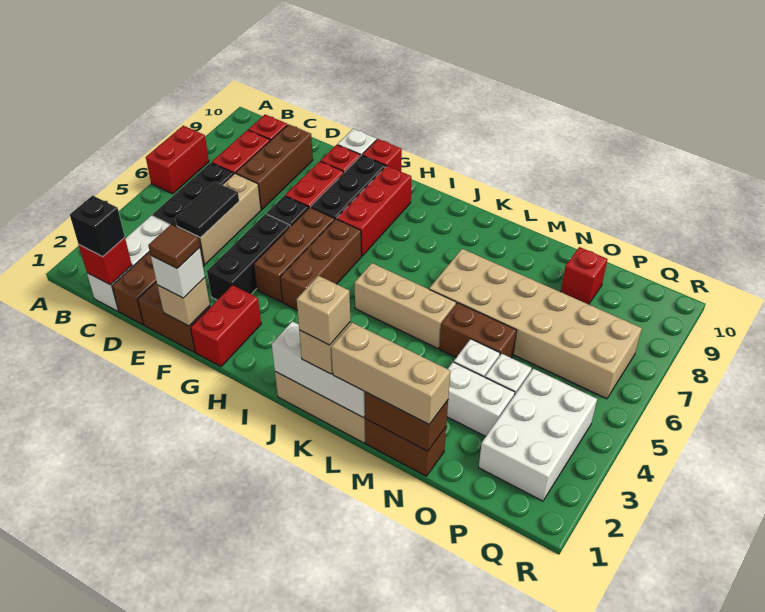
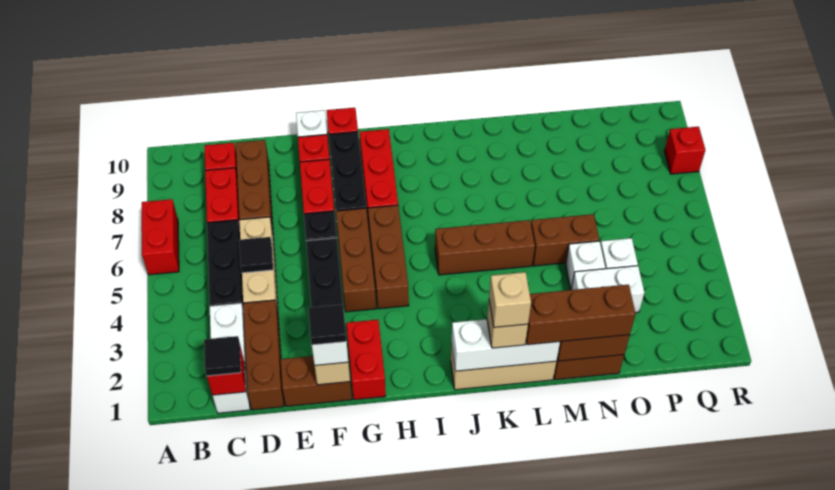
black 1x1 brick [70,195,125,257] -> black 1x1 tile [204,336,241,376]
black 1x2 tile [175,181,239,238] -> black 1x1 tile [239,237,273,273]
brown 1x1 tile [148,225,200,268] -> black 1x1 tile [308,304,346,345]
tan 1x3 brick [354,263,456,349] -> brown 1x3 brick [435,220,535,275]
tan 1x3 brick [331,323,450,424] -> brown 1x3 brick [526,284,636,345]
tan 2x6 brick [429,249,642,399] -> none
red 1x1 brick [561,247,607,304] -> red 1x1 brick moved to [665,127,705,174]
white 2x3 brick [479,369,597,501] -> none

